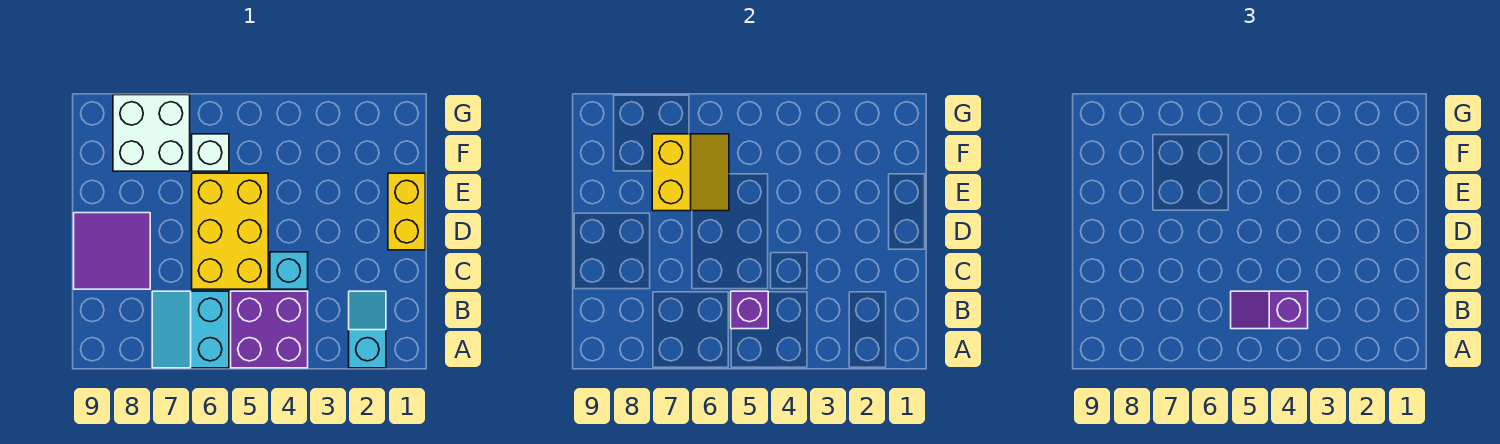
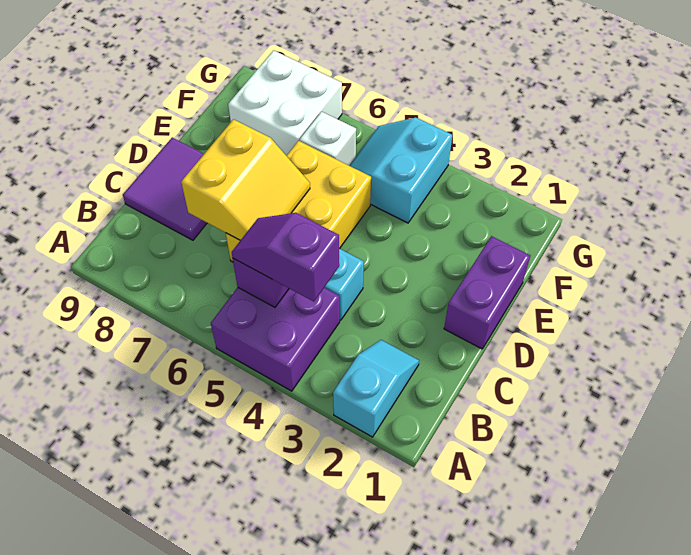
cyan 2x2 slope [152,291,229,368] -> cyan 2x2 slope moved to [349,118,452,223]
yellow 1x2 brick [388,173,425,250] -> purple 1x2 brick [444,236,530,349]
yellow 2x2 slope [652,134,729,211] -> yellow 2x2 slope moved to [181,119,310,240]

